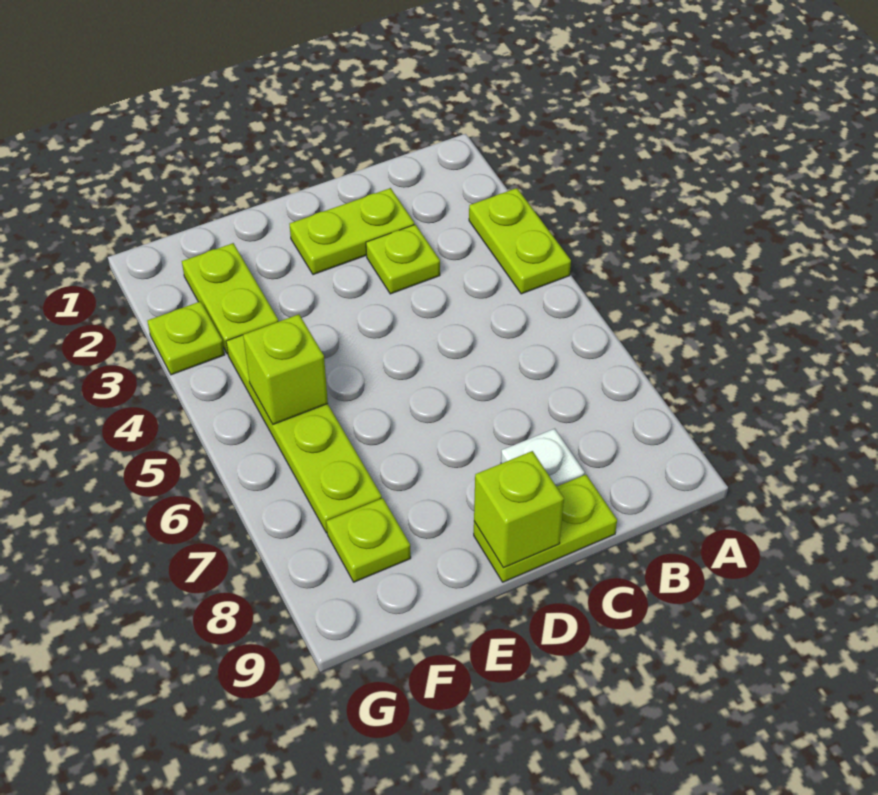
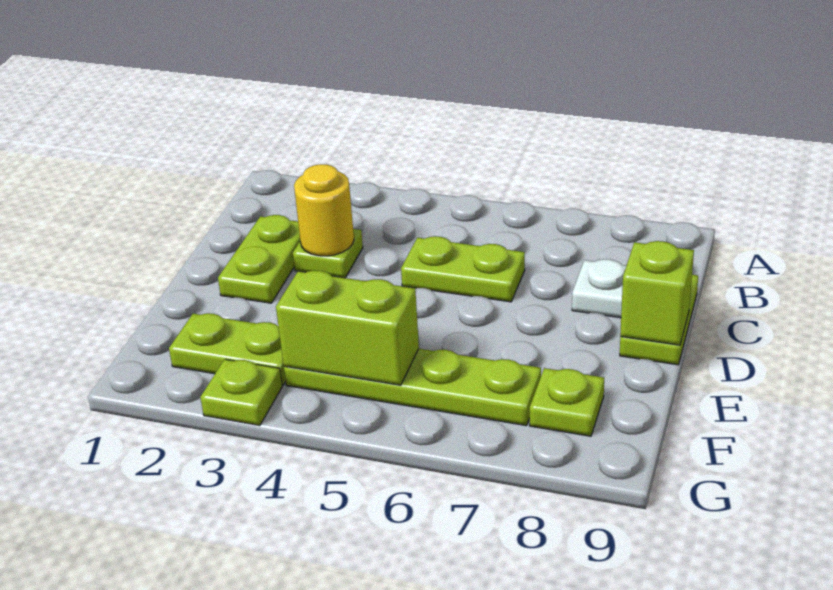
lime 1x2 plate [469,188,571,294] -> lime 1x2 plate moved to [401,236,525,302]
none -> yellow 1x1 round brick [294,164,354,256]
lime 1x1 brick [243,314,328,424] -> lime 1x2 brick [276,270,419,385]

